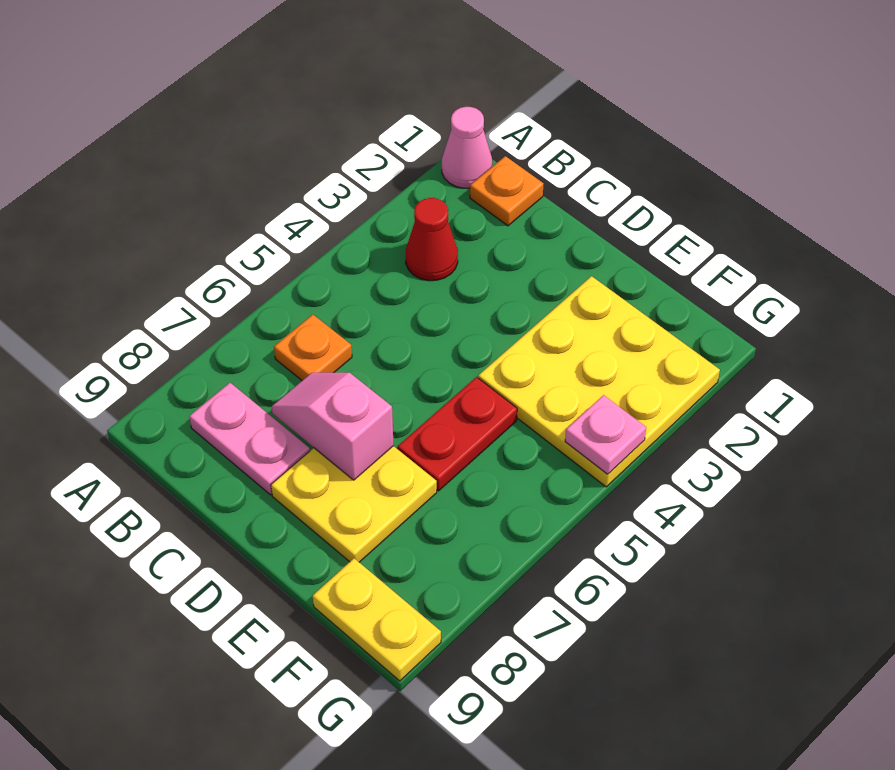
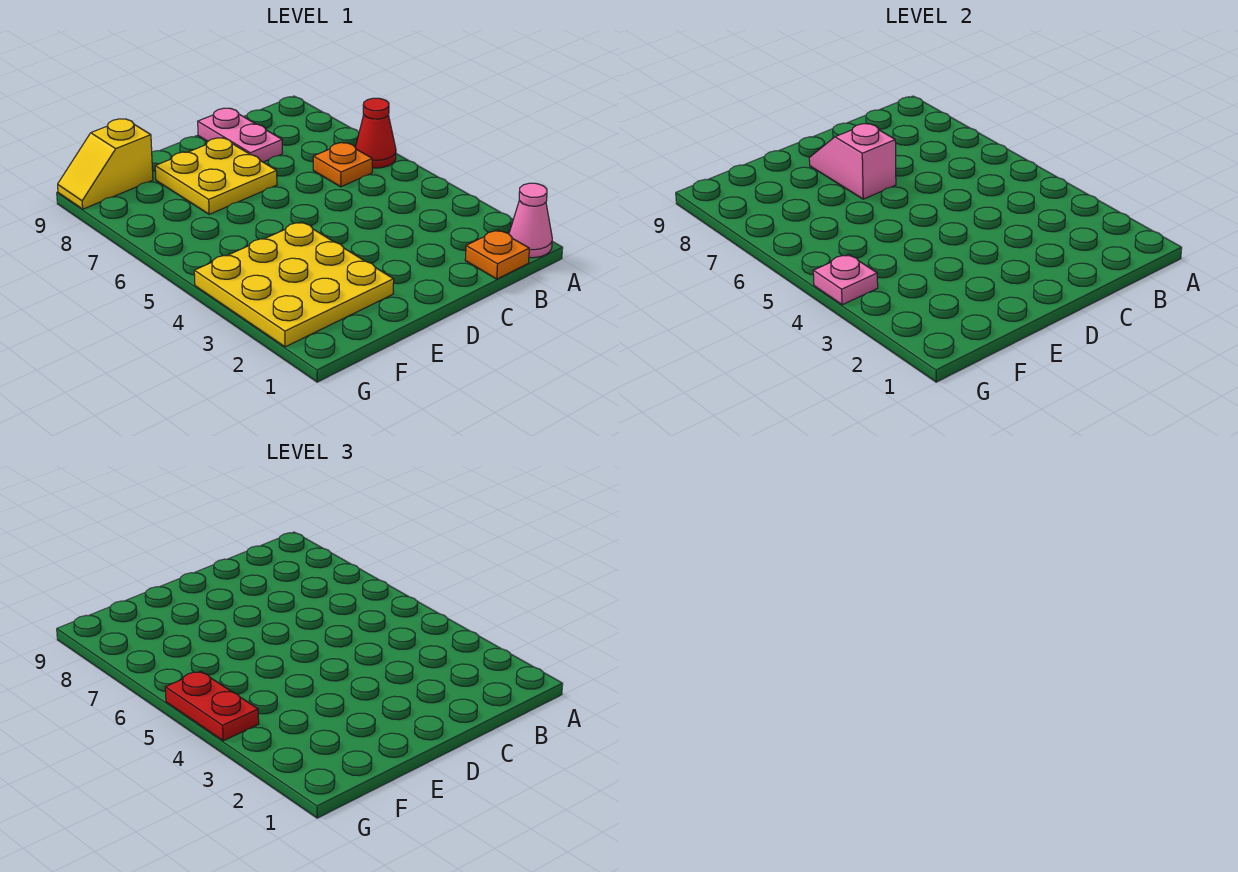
red 1x1 cone [406,198,458,281] -> red 1x1 cone moved to [355,98,396,168]
pink 1x2 plate [189,383,310,495] -> pink 1x2 plate turned to [198,108,282,162]
pink 1x2 slope [272,373,394,480] -> pink 1x2 slope turned to [809,123,896,199]
red 1x2 plate [398,377,517,491] -> red 1x2 plate moved to [165,671,259,741]
yellow 1x2 plate [313,558,441,681] -> yellow 1x2 slope [58,119,153,209]

